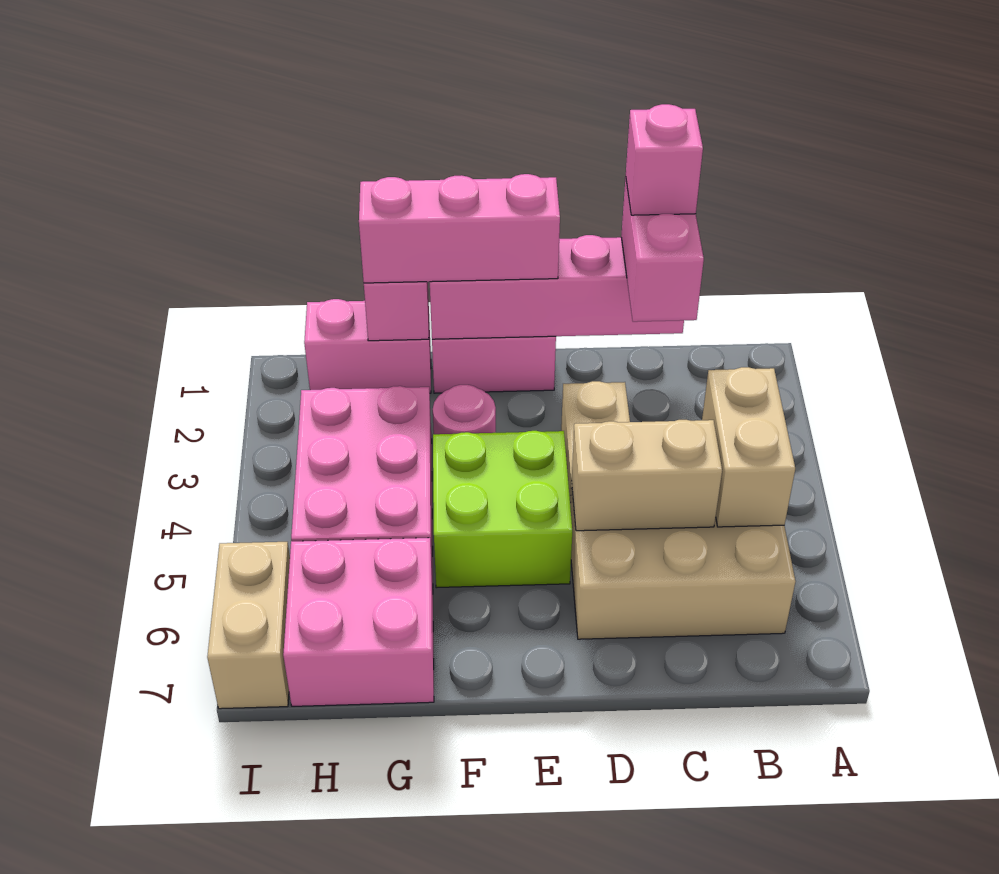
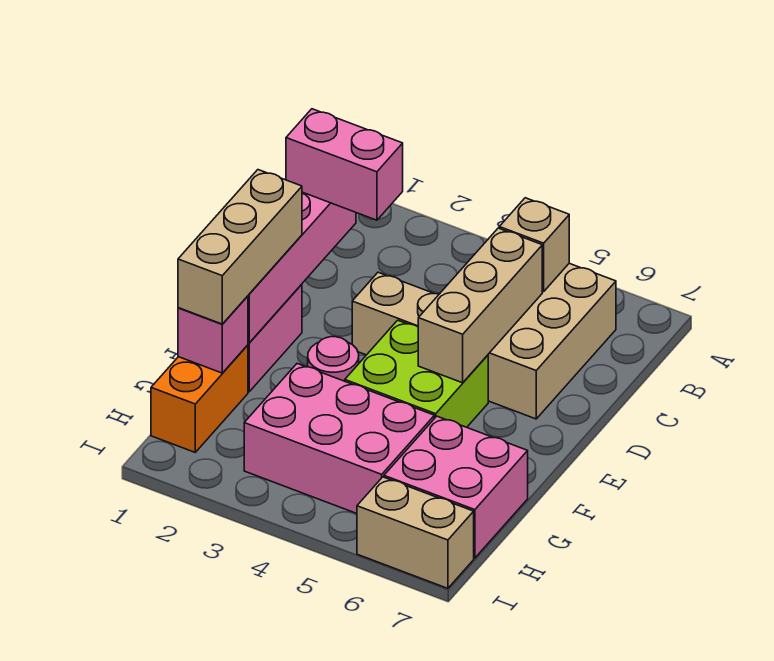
tan 1x2 brick [702,367,795,527] -> tan 1x1 brick [499,198,569,292]
pink 1x1 brick [626,104,703,215] -> none
tan 1x2 brick [571,420,722,531] -> tan 1x3 brick [418,228,542,383]
pink 1x3 brick [359,174,560,283] -> tan 1x3 brick [178,170,302,324]
pink 1x2 brick [304,299,431,393] -> orange 1x2 brick [151,345,248,452]

